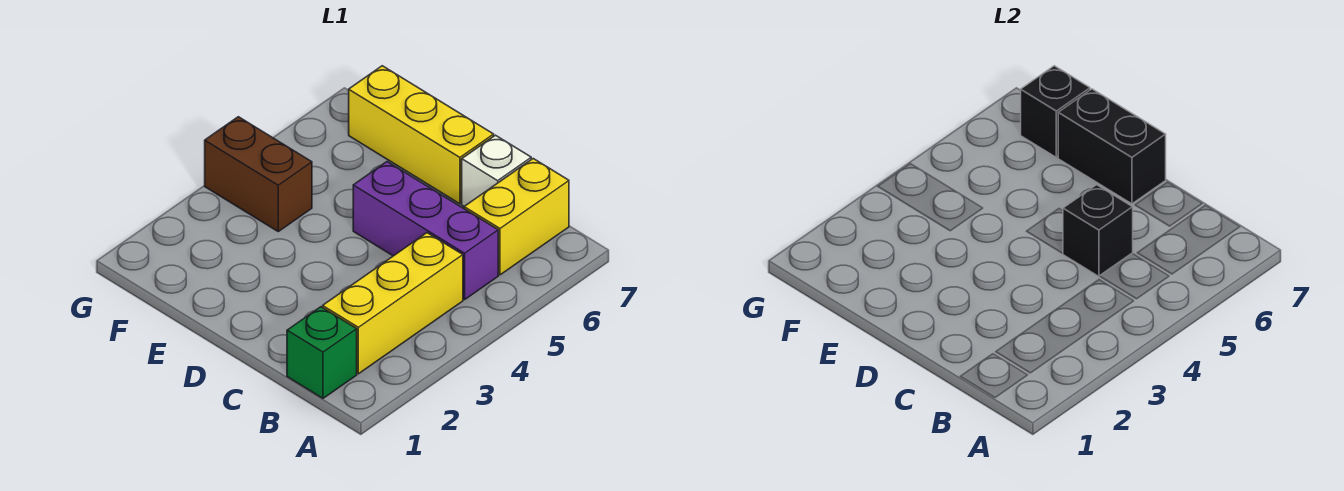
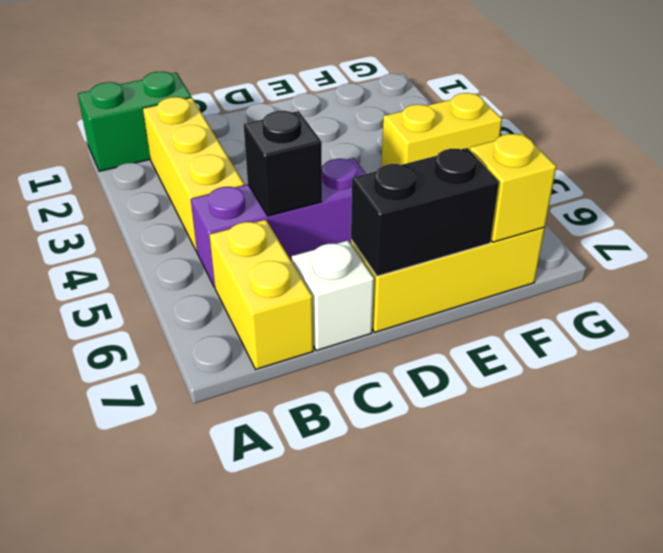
green 1x1 brick [287,307,357,398] -> green 1x2 brick [78,72,191,171]
brown 1x2 brick [205,117,312,231] -> yellow 1x2 brick [381,93,502,167]
black 1x1 brick [1021,66,1090,157] -> yellow 1x1 brick [470,134,556,242]

